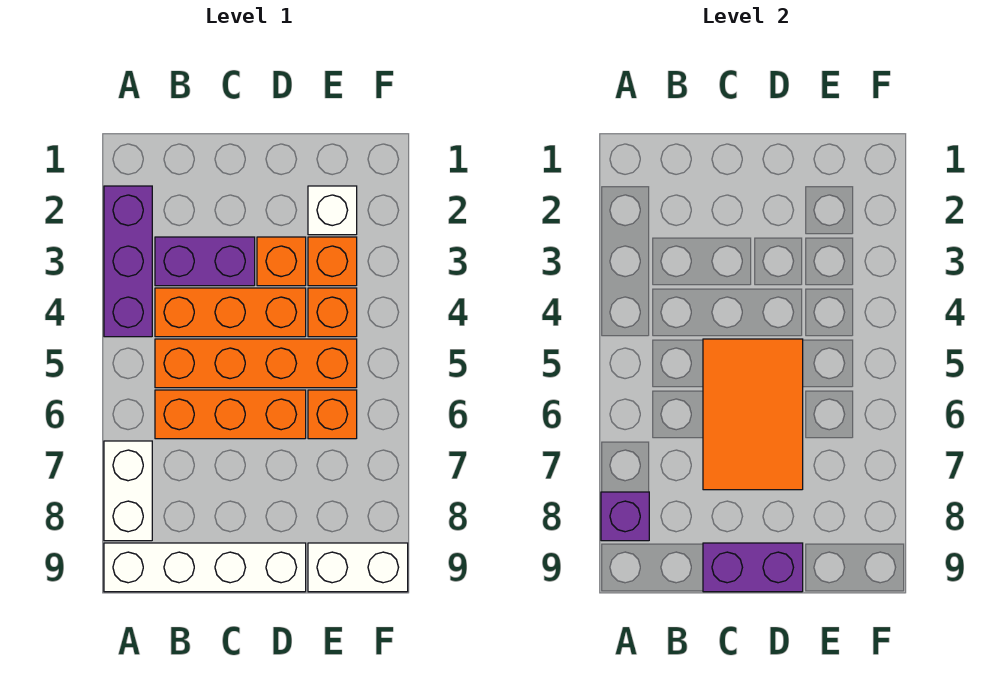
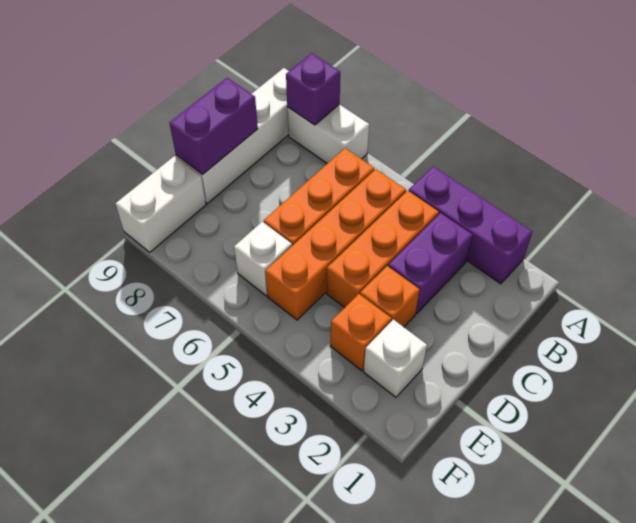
orange 2x3 tile [703,339,803,490] -> none
orange 1x1 brick [308,288,357,337] -> none
orange 1x1 brick [308,390,357,439] -> white 1x1 brick [234,222,292,296]

